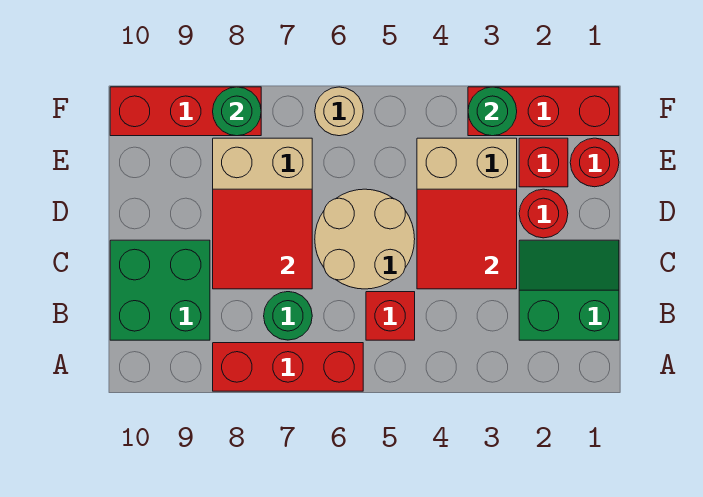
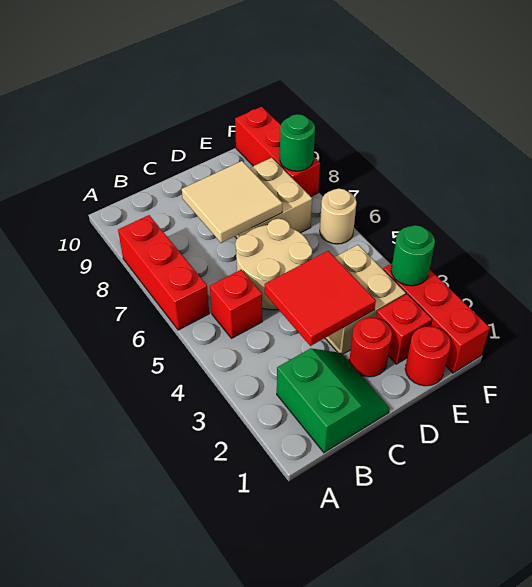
green 1x1 round brick [264,292,312,340] -> none
green 2x2 brick [110,240,210,340] -> none
red 2x2 tile [213,189,312,289] -> tan 2x2 tile [182,161,282,243]

